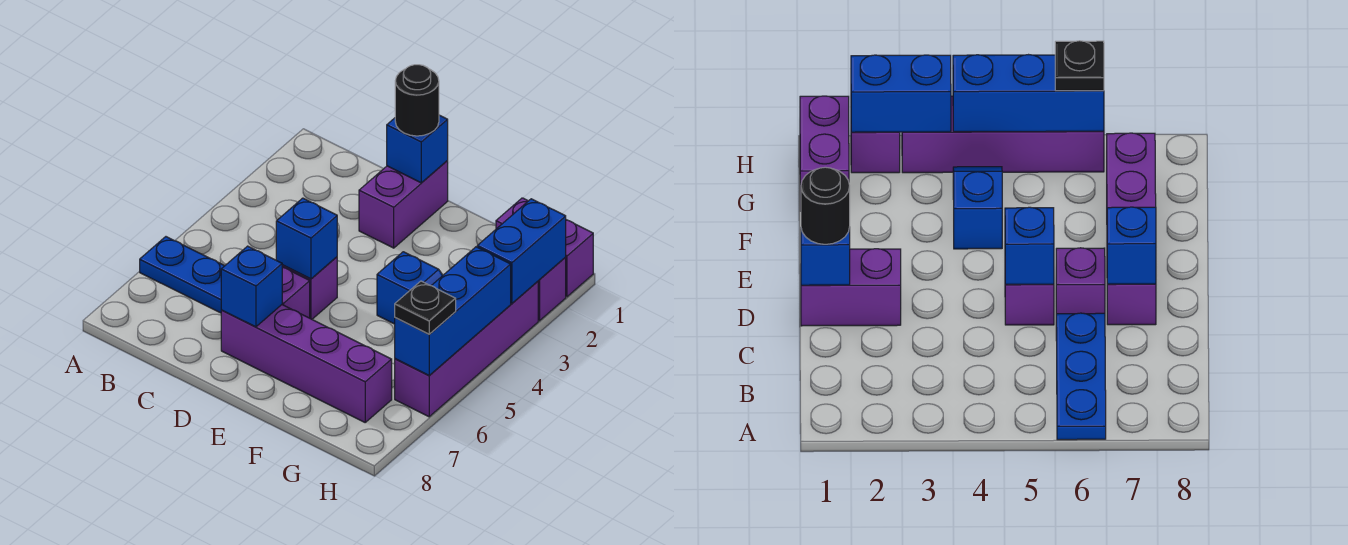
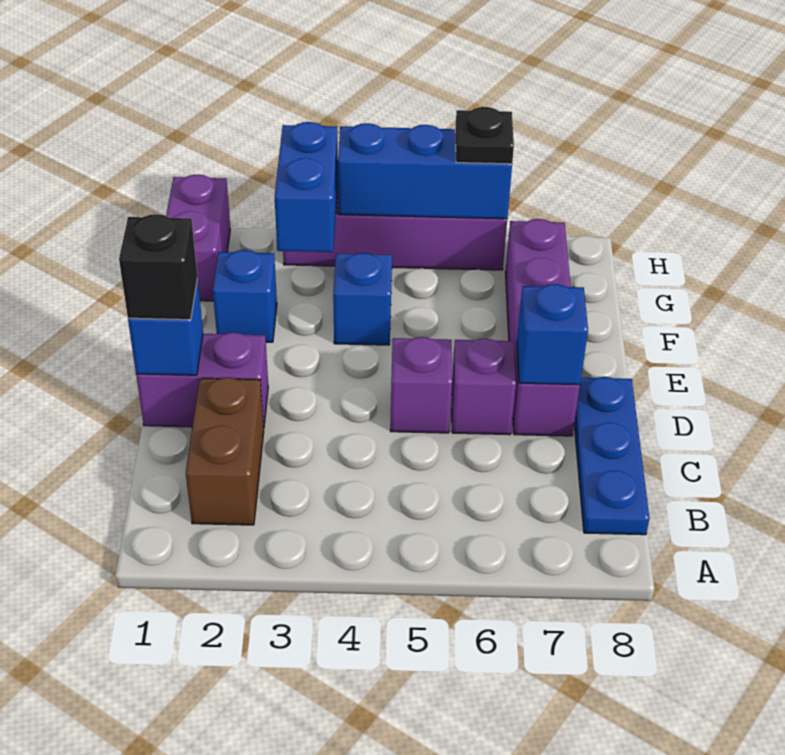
blue 1x3 plate [140,237,224,313] -> blue 1x3 plate moved to [574,377,649,535]
none -> brown 1x2 brick [186,378,264,525]
black 1x1 round brick [395,65,439,136] -> black 1x1 brick [119,214,198,320]
blue 1x1 brick [276,198,337,279] -> blue 1x1 brick moved to [213,250,277,342]
purple 1x1 brick [538,257,566,321] -> none
blue 1x2 brick [477,199,566,303] -> blue 1x2 brick turned to [275,122,338,252]

